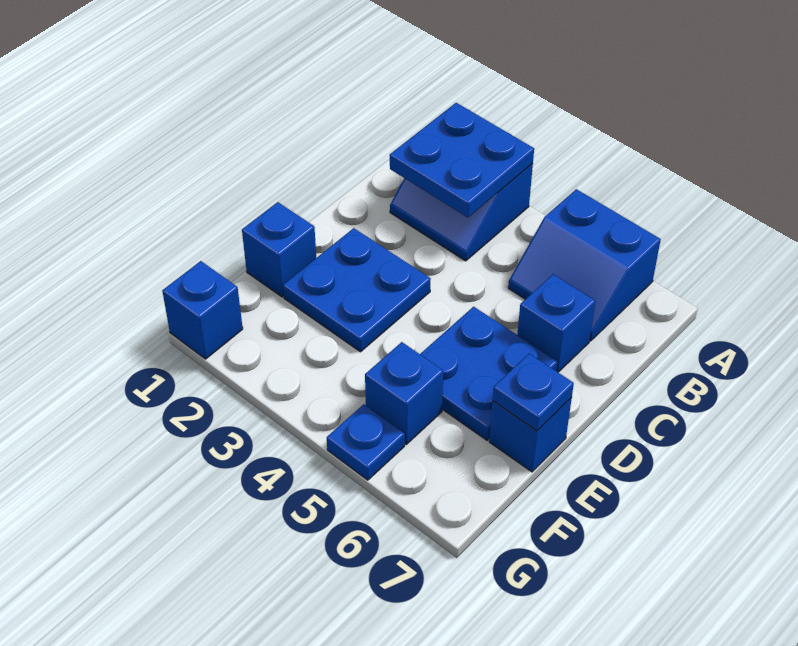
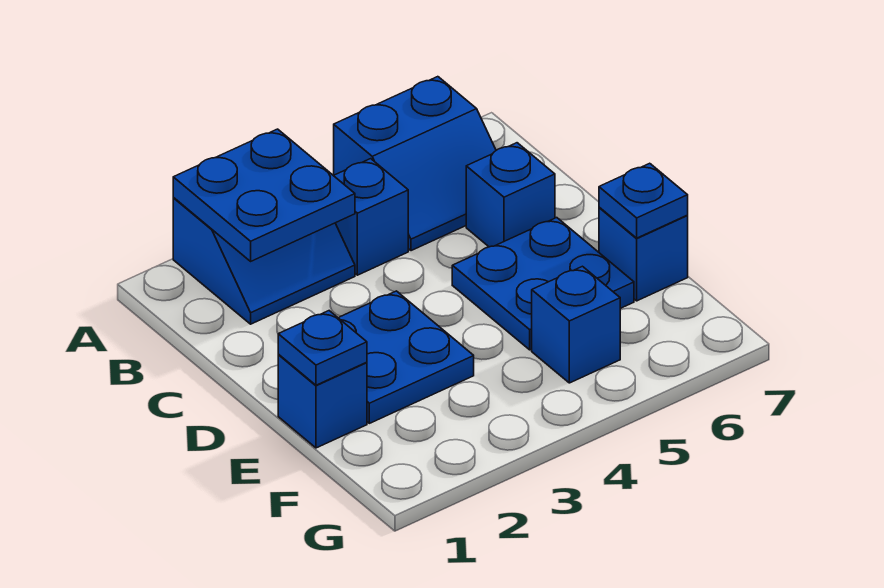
blue 1x1 brick [162,261,243,359] -> blue 1x1 brick moved to [334,159,408,275]
blue 1x1 plate [327,404,405,480] -> blue 1x1 plate moved to [278,311,367,385]

